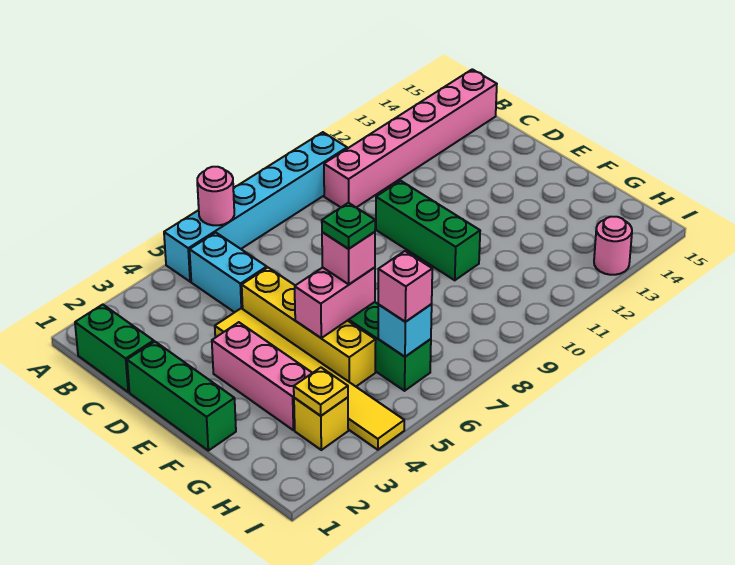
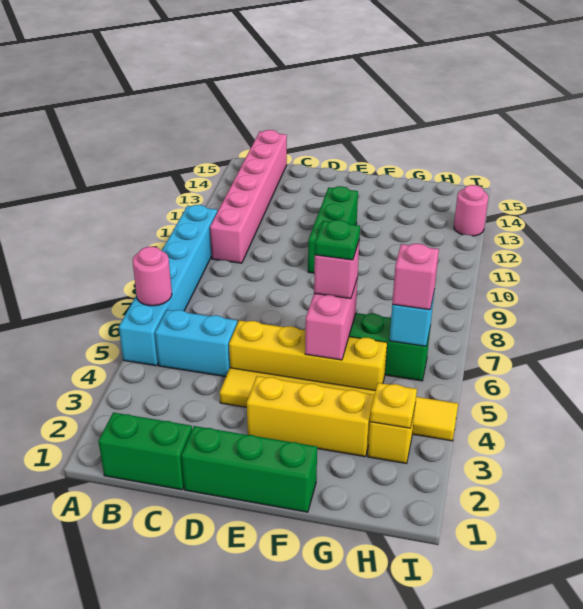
green 1x3 brick [376,181,480,280] -> green 1x3 brick turned to [308,186,358,273]
pink 1x3 brick [212,322,312,430] -> yellow 1x3 brick [247,376,374,457]

